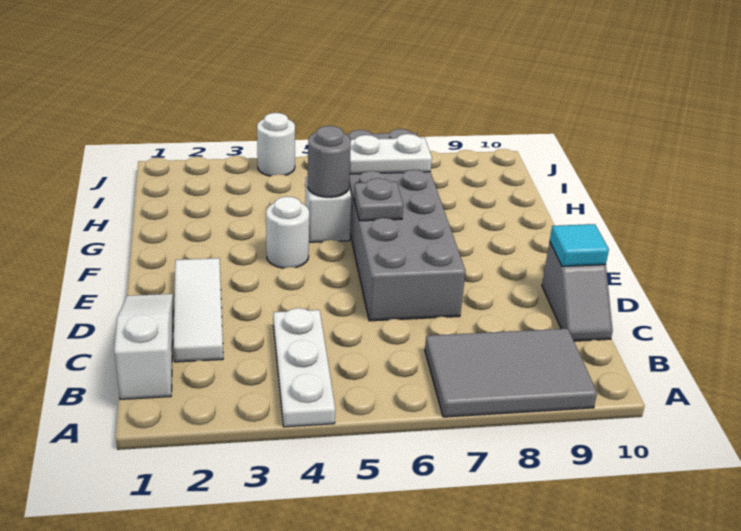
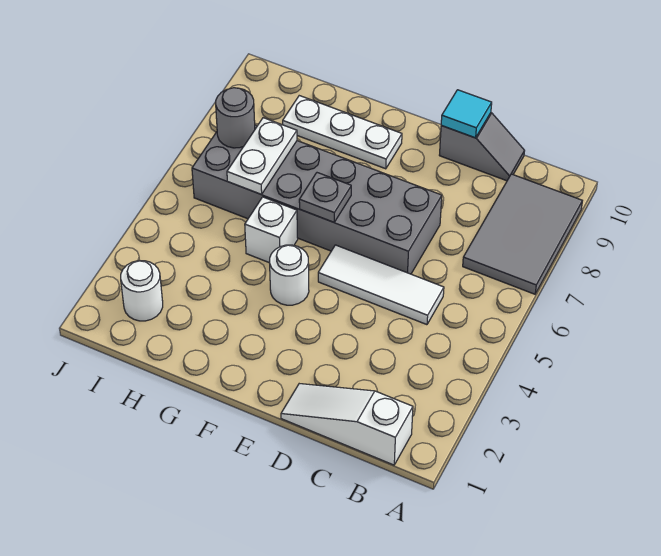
white 1x3 plate [273,308,335,427] -> white 1x3 plate moved to [283,96,402,169]
white 1x3 tile [173,258,223,362] -> white 1x3 tile moved to [318,245,444,325]
grey 1x1 round brick [308,126,351,197] -> grey 1x1 round brick moved to [216,88,255,148]
white 1x1 round brick [257,113,295,176] -> white 1x1 round brick moved to [121,261,163,321]

